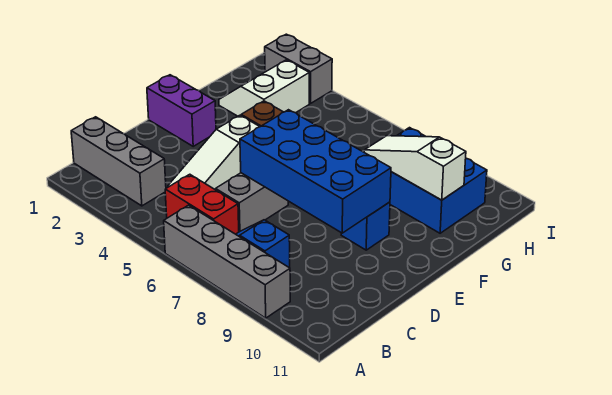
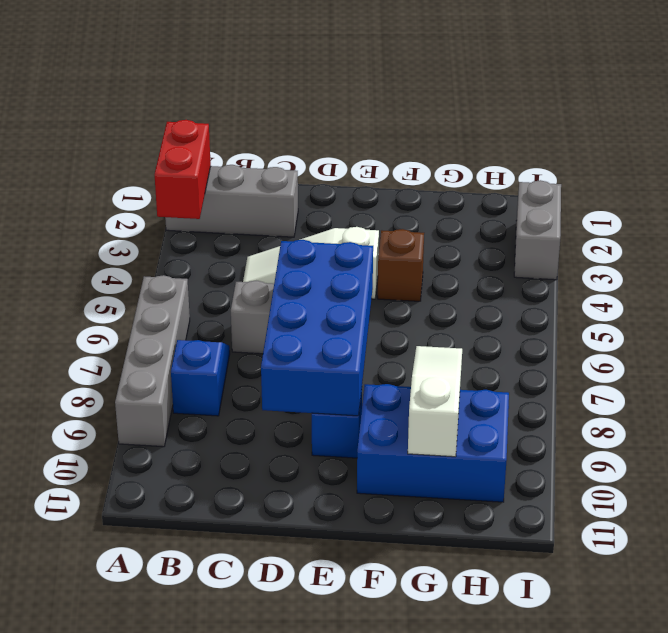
grey 1x3 brick [71,117,166,206] -> grey 1x3 brick turned to [165,165,298,237]
red 1x2 brick [165,174,239,234] -> red 1x2 brick moved to [154,120,211,219]
purple 1x2 brick [147,75,216,146] -> none
white 2x2 slope [219,60,309,116] -> none
blue 2x3 brick [390,128,487,233] -> blue 2x3 brick turned to [357,384,509,502]

